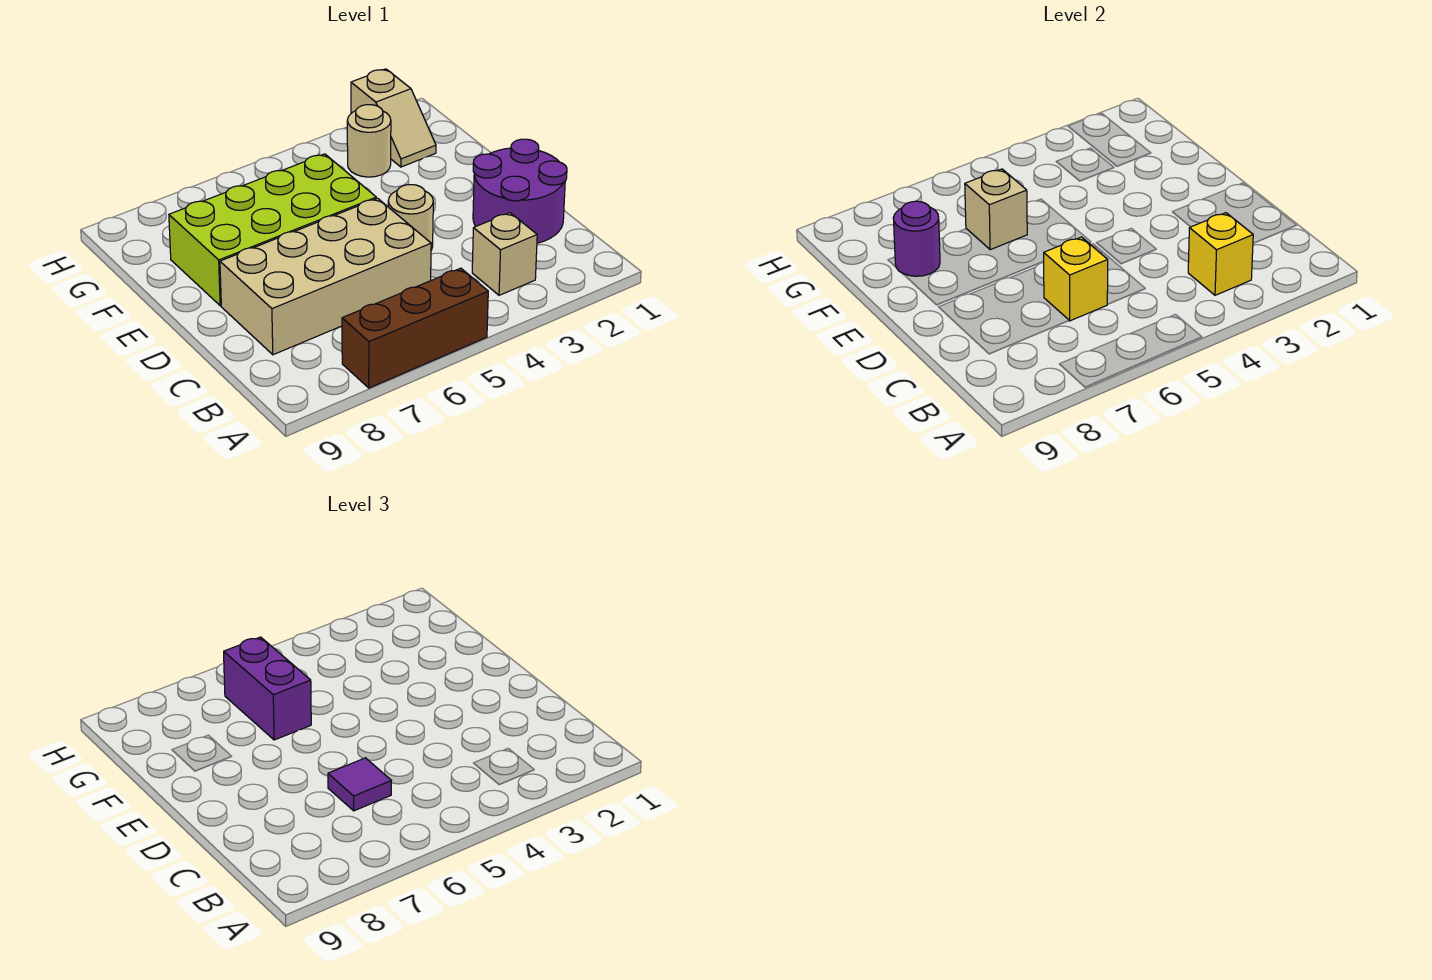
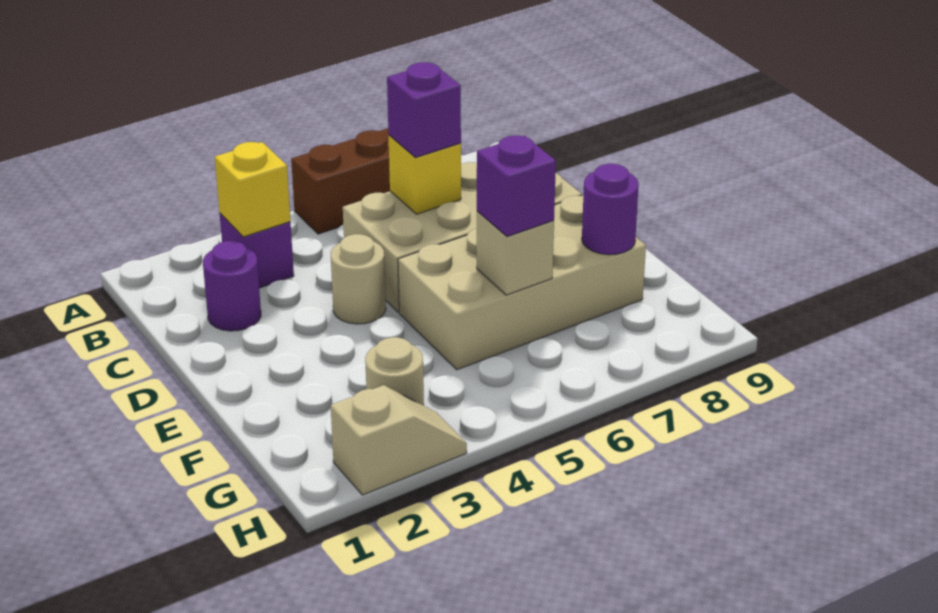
tan 1x1 brick [472,213,537,295] -> purple 1x1 brick [220,214,294,288]
purple 2x2 round brick [473,139,567,243] -> purple 1x1 round brick [203,241,261,331]
purple 1x1 tile [328,758,391,811] -> purple 1x1 brick [387,62,461,158]
lime 2x4 brick [169,154,376,306] -> tan 2x4 brick [398,195,646,370]
purple 1x2 brick [224,637,311,740] -> purple 1x1 brick [477,136,556,237]
tan 1x2 slope [351,69,436,167] -> tan 1x2 slope turned to [331,385,467,495]

